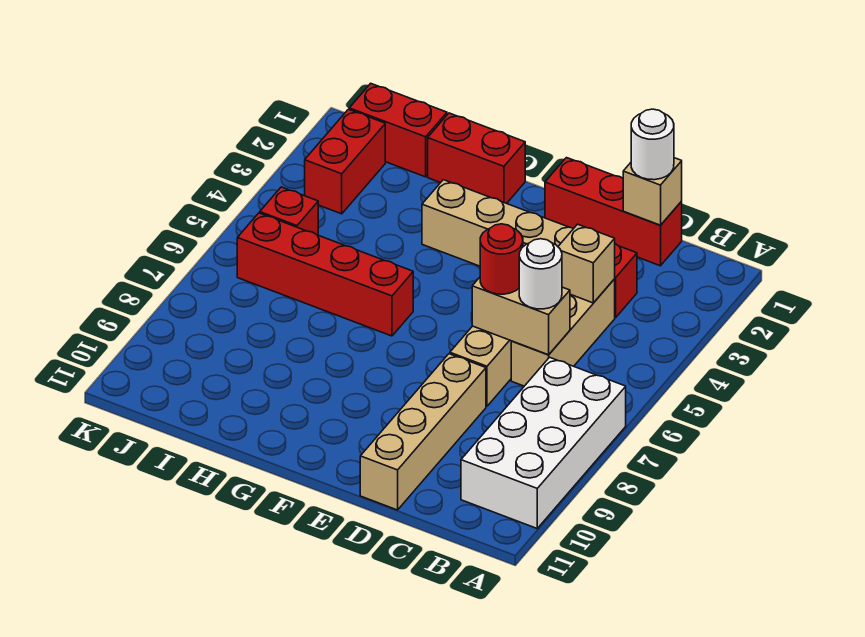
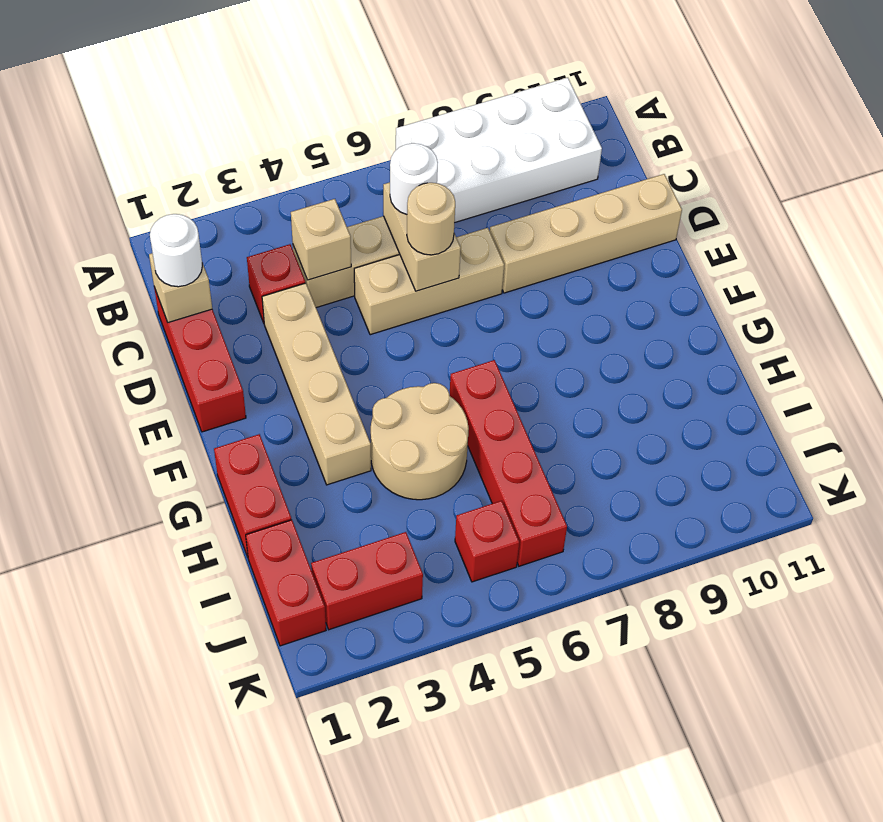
red 1x1 round brick [480,224,523,294] -> tan 1x1 round brick [407,183,455,255]
none -> tan 2x2 round brick [371,383,469,500]

